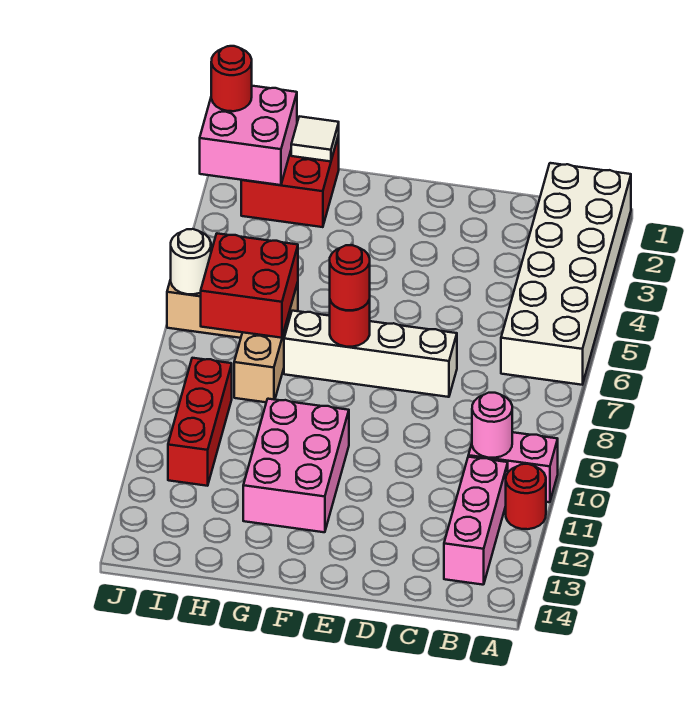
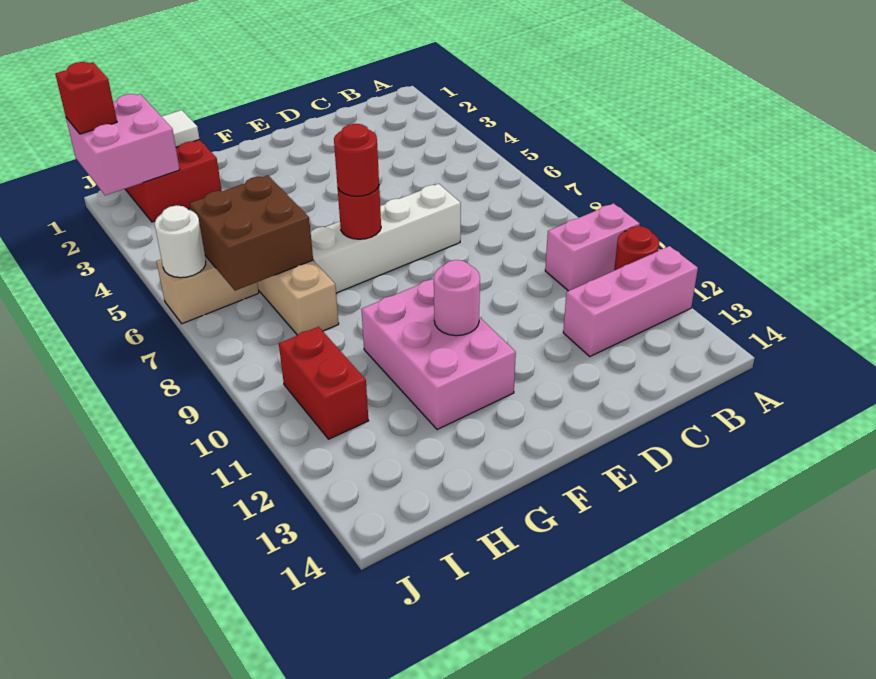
white 2x6 brick [501,163,631,385] -> none
pink 1x1 round brick [472,393,512,458] -> pink 1x1 round brick moved to [434,260,480,336]
pink 1x3 brick [444,457,508,585] -> pink 1x3 brick turned to [563,246,698,356]
red 2x2 brick [201,233,298,338] -> brown 2x2 brick [190,175,313,291]
red 1x3 brick [168,358,232,486] -> red 1x2 brick [279,327,369,439]
red 1x1 round brick [211,46,252,111] -> red 1x1 brick [55,62,117,134]

